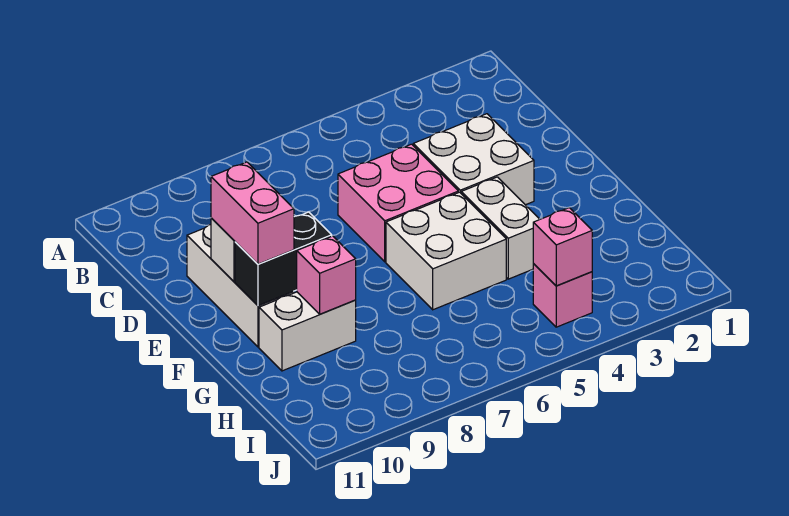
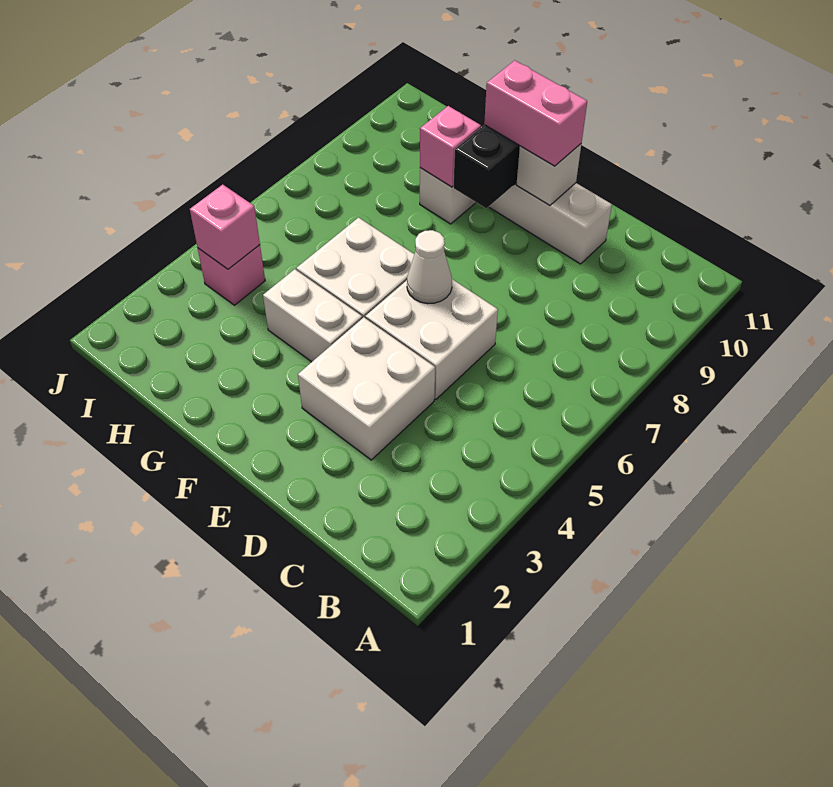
pink 2x2 brick [338,144,458,262] -> white 2x2 brick [365,279,498,399]
none -> white 1x1 cone [407,230,452,304]

